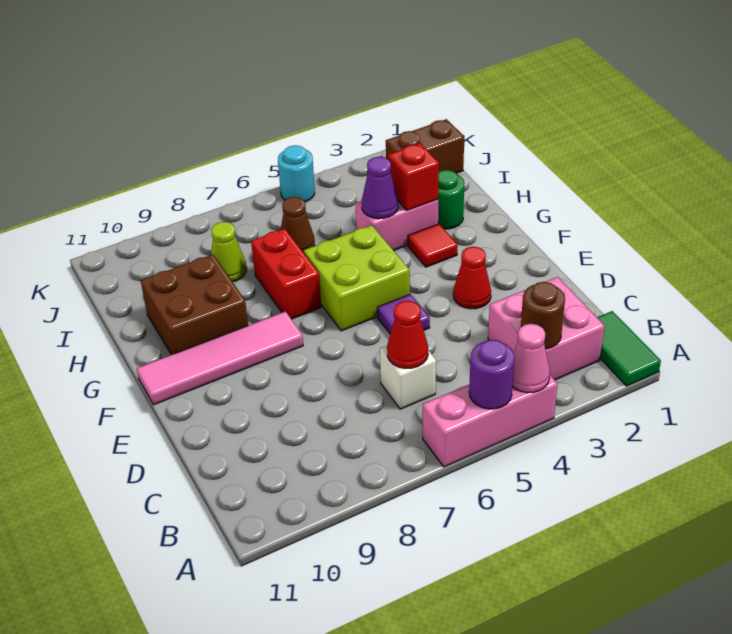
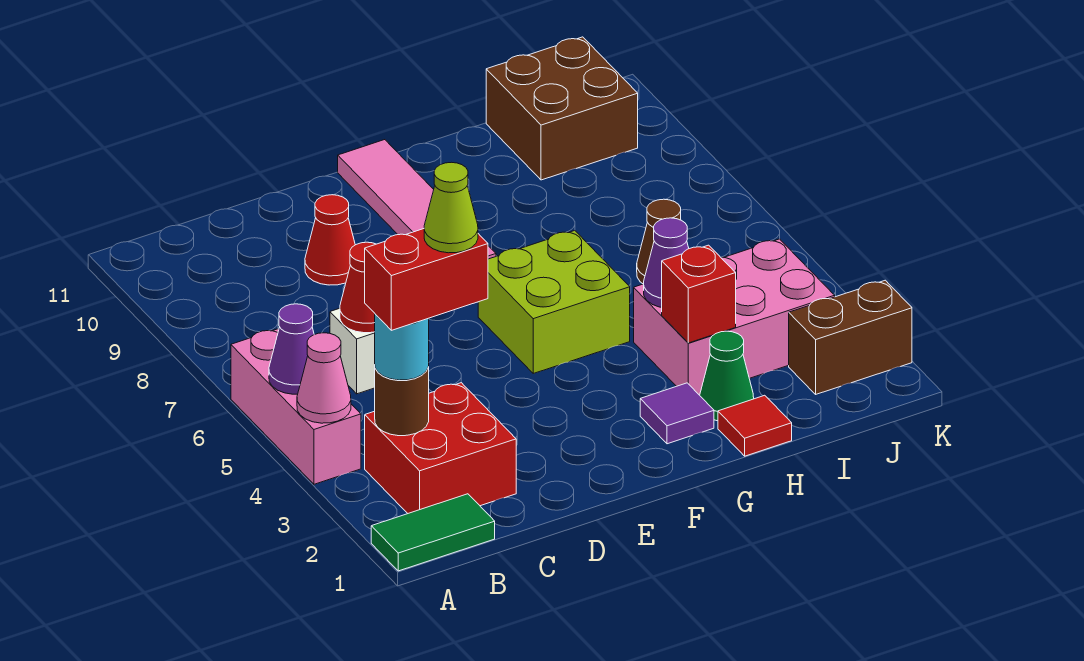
purple 1x1 round brick [469,340,514,409] -> purple 1x1 cone [269,304,314,394]
pink 2x2 brick [488,277,605,380] -> red 2x2 brick [365,383,516,513]
red 1x1 cone [453,247,491,309] -> red 1x1 cone moved to [305,195,355,285]
purple 1x1 tile [377,294,430,334] -> purple 1x1 tile moved to [640,383,714,444]
red 1x1 tile [408,224,458,267] -> red 1x1 tile moved to [718,395,792,456]
red 1x2 brick [251,229,321,319] -> red 1x2 brick moved to [365,229,488,330]
brown 2x2 brick [141,255,248,355] -> brown 2x2 brick moved to [486,37,638,180]
green 1x1 round brick [438,170,464,229] -> green 1x1 cone [700,331,754,421]
pink 1x2 brick [355,199,438,250] -> pink 2x3 brick [634,239,835,395]
lime 1x1 cone [211,222,247,282] -> lime 1x1 cone moved to [424,162,478,253]
brown 1x2 brick [386,119,464,173] -> brown 1x2 brick turned to [789,280,912,394]
cyan 1x1 round brick [278,145,315,202] -> cyan 1x1 round brick moved to [375,314,429,380]

